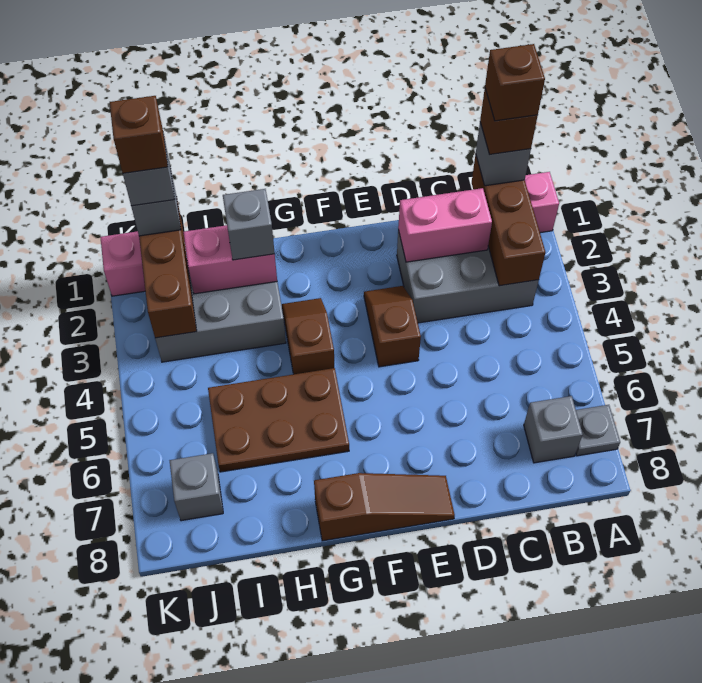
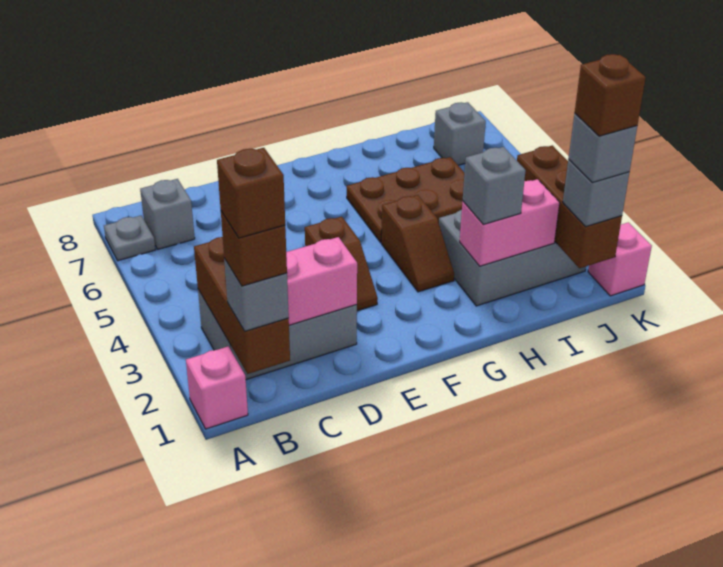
brown 1x3 slope [314,473,455,541] -> none

